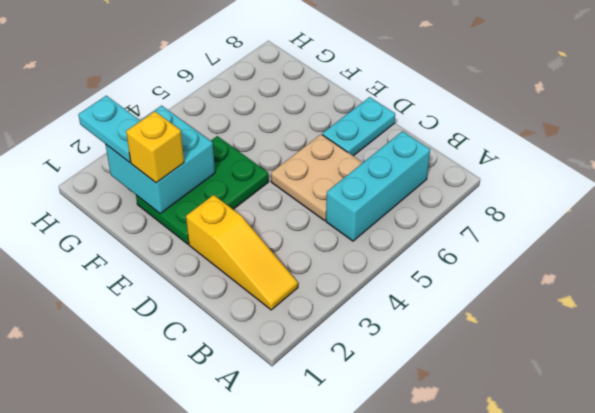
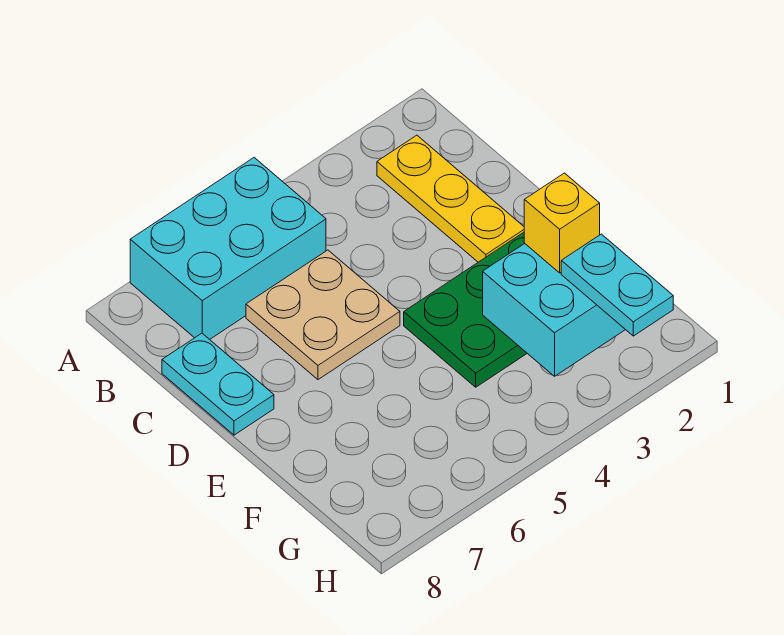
yellow 1x3 slope [186,195,298,310] -> yellow 1x3 plate [377,135,524,262]
cyan 1x3 brick [326,131,430,241] -> cyan 2x3 brick [130,158,326,339]
cyan 1x2 plate [322,97,395,156] -> cyan 1x2 plate turned to [162,333,274,435]

